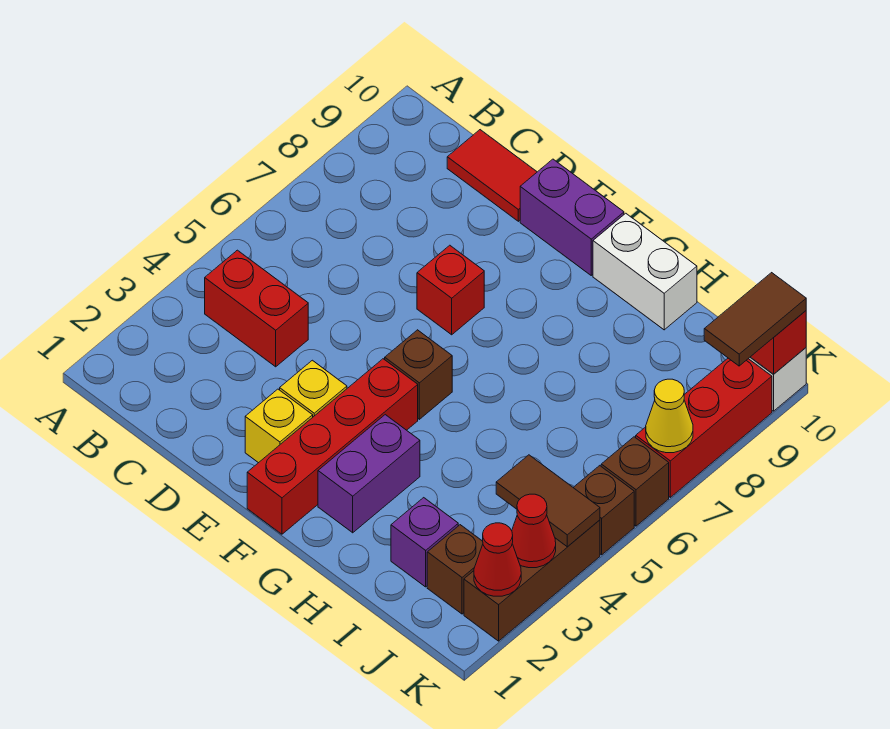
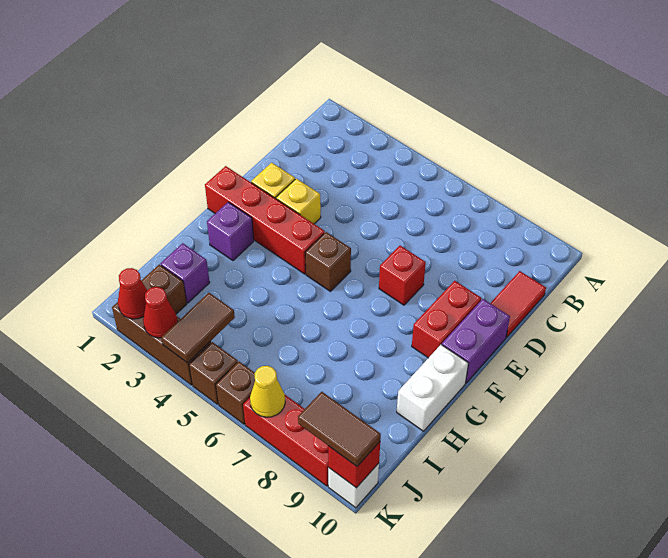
red 1x2 brick [205,250,308,367] -> red 1x2 brick moved to [412,281,481,358]
purple 1x2 brick [318,415,420,533] -> purple 1x1 brick [207,202,254,261]

